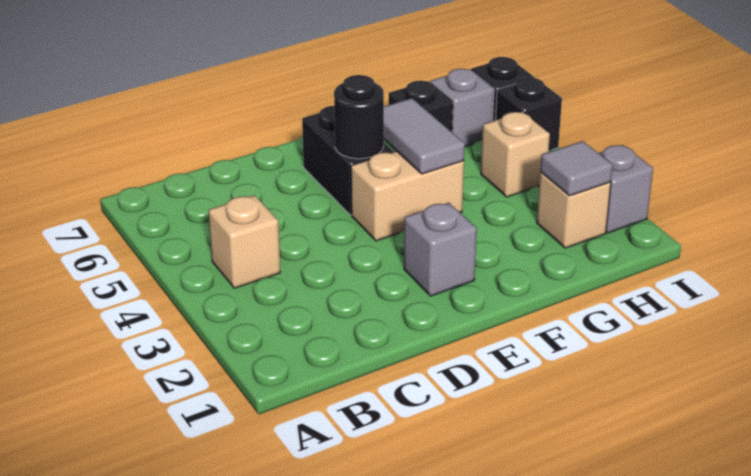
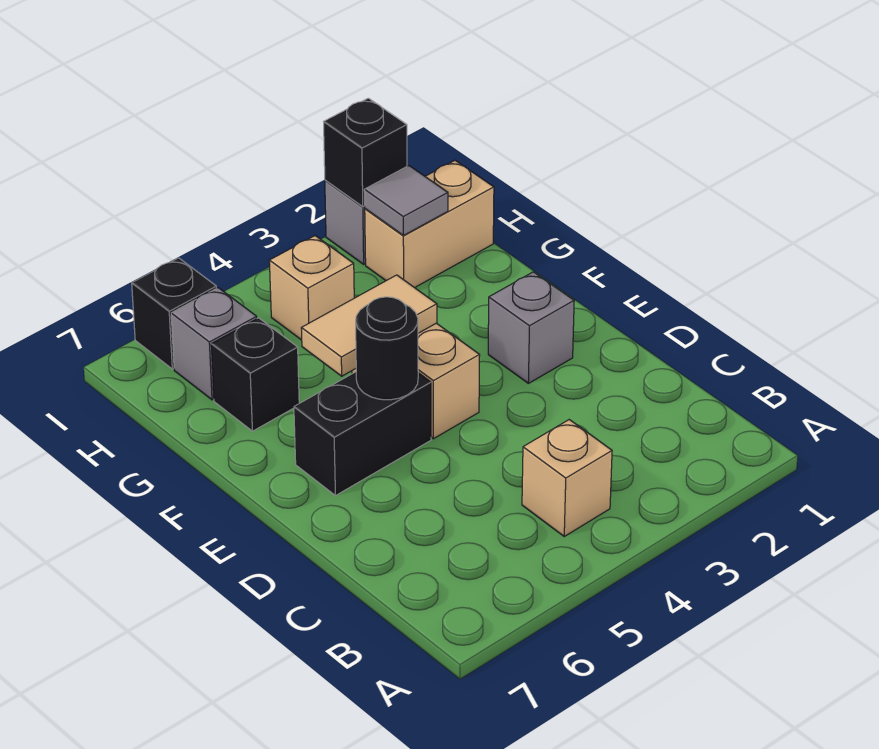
grey 1x2 tile [384,98,465,174] -> tan 1x2 tile [301,275,437,376]
tan 1x1 brick [537,172,611,248] -> tan 1x2 brick [365,161,494,288]
black 1x1 brick [496,78,562,150] -> black 1x1 brick moved to [324,98,407,207]

